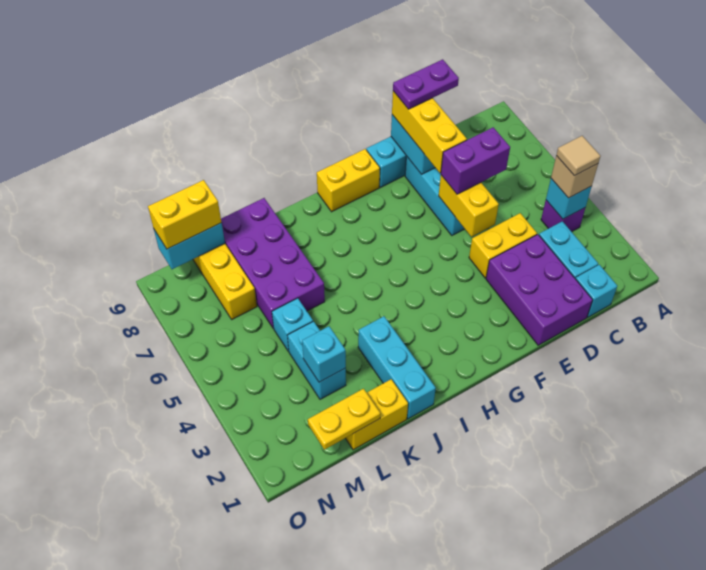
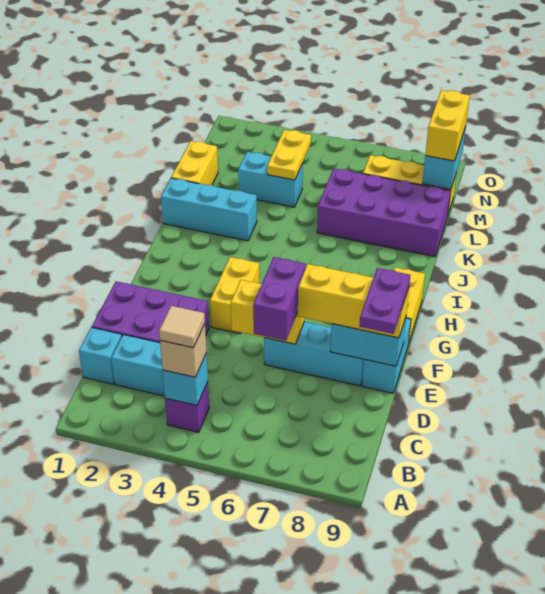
yellow 1x2 brick [469,213,537,278] -> yellow 1x2 brick moved to [210,257,259,334]
yellow 1x2 plate [308,389,380,450] -> yellow 1x2 plate moved to [267,130,311,180]
cyan 1x1 brick [302,326,346,382] -> none
cyan 1x1 brick [272,298,313,352] -> none

